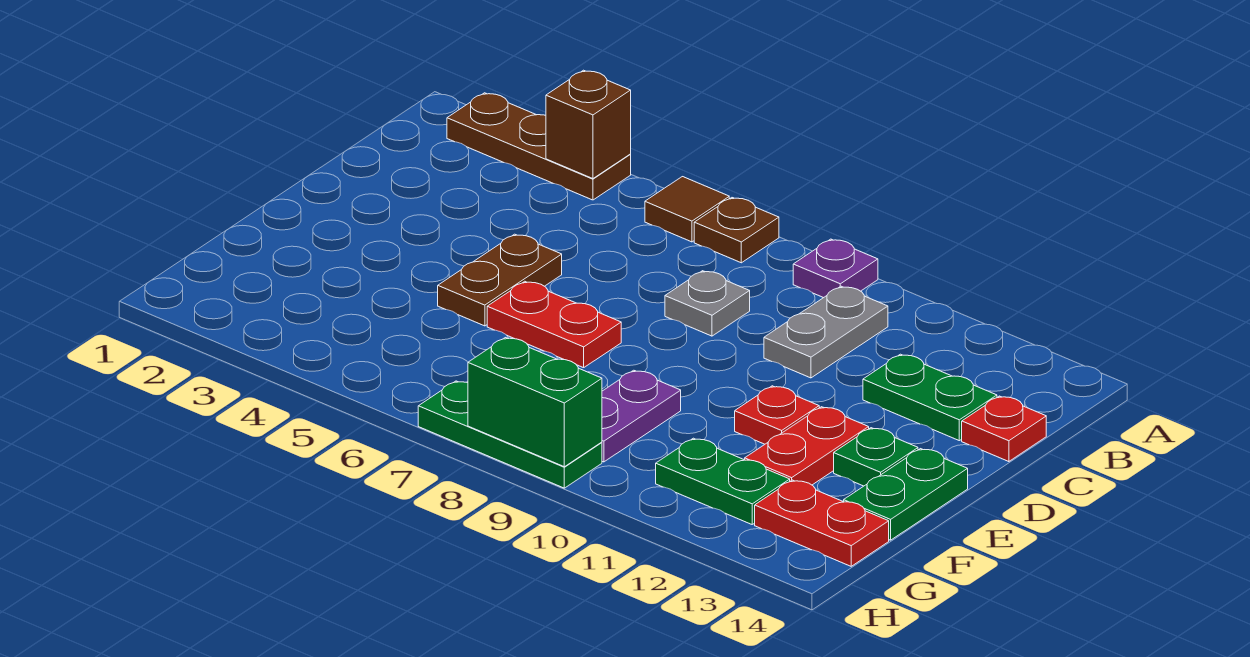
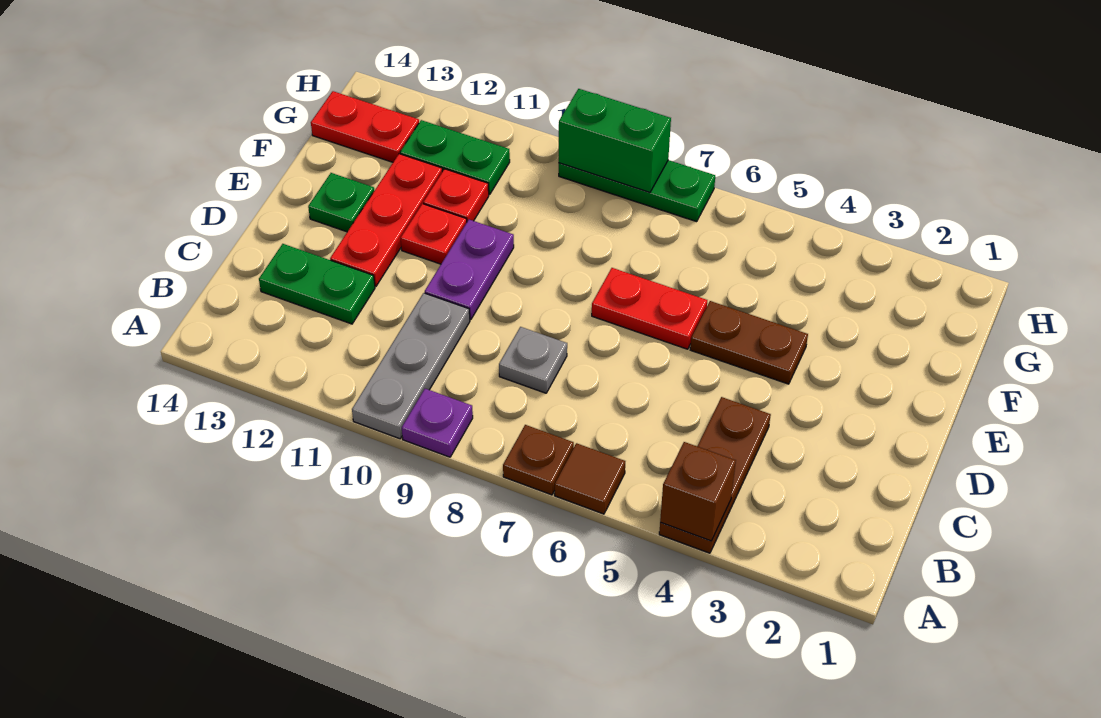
brown 1x3 plate [447,93,631,200] -> brown 1x3 plate turned to [659,397,771,553]
grey 1x2 plate [764,286,888,378] -> grey 1x3 plate [352,293,470,439]
red 1x1 plate [962,396,1046,462] -> red 1x1 plate moved to [423,169,489,221]
brown 1x2 plate [438,234,562,326] -> brown 1x2 plate turned to [690,301,808,384]
red 1x2 plate [745,407,869,485] -> red 1x3 plate [330,154,442,286]
green 1x2 plate [844,449,968,540] -> none
purple 1x2 plate [602,370,681,462] -> purple 1x2 plate moved to [425,220,514,320]

